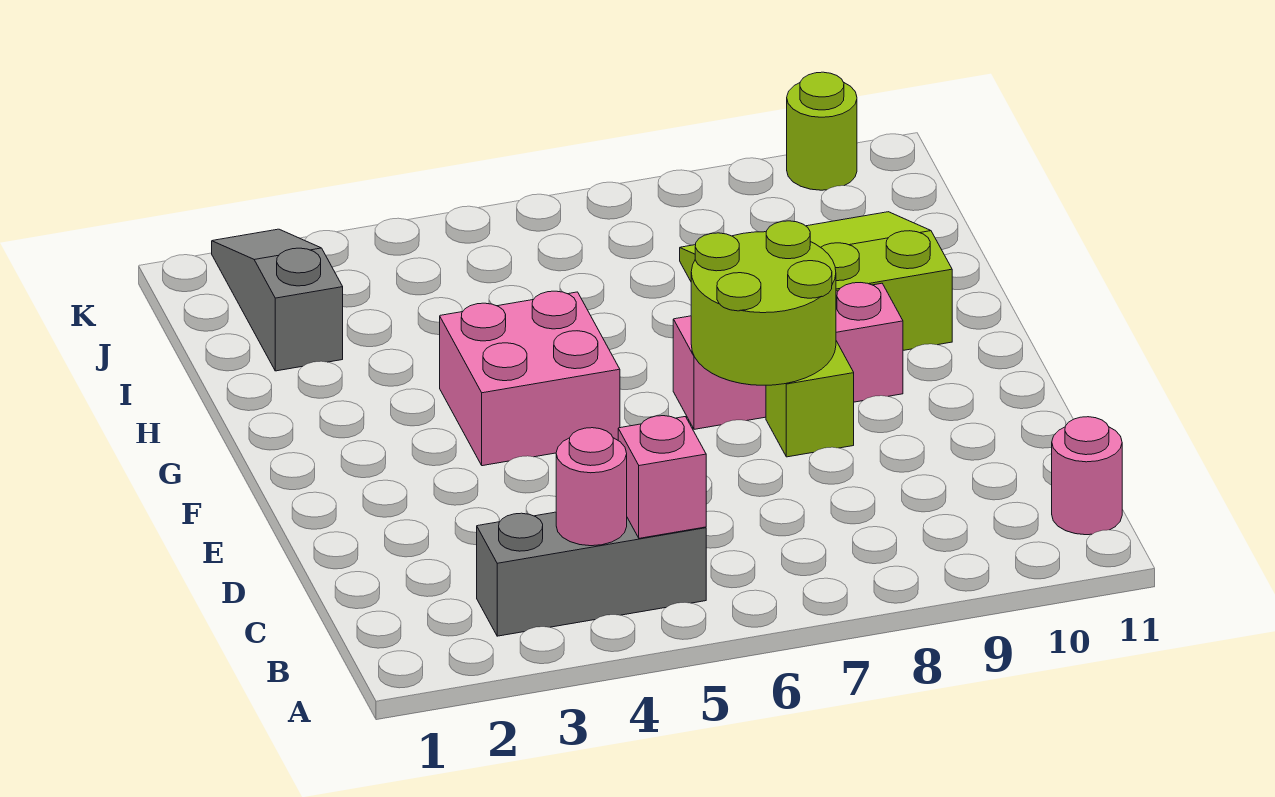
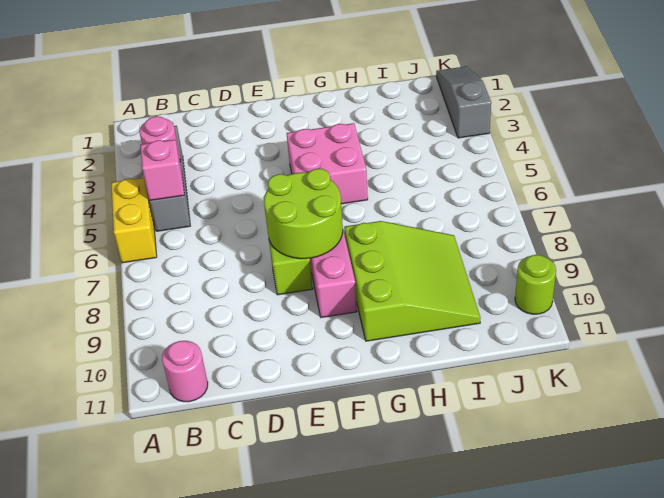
none -> yellow 1x2 brick [111,178,157,263]
grey 1x3 slope [212,229,343,371] -> grey 1x3 slope turned to [436,66,491,138]

